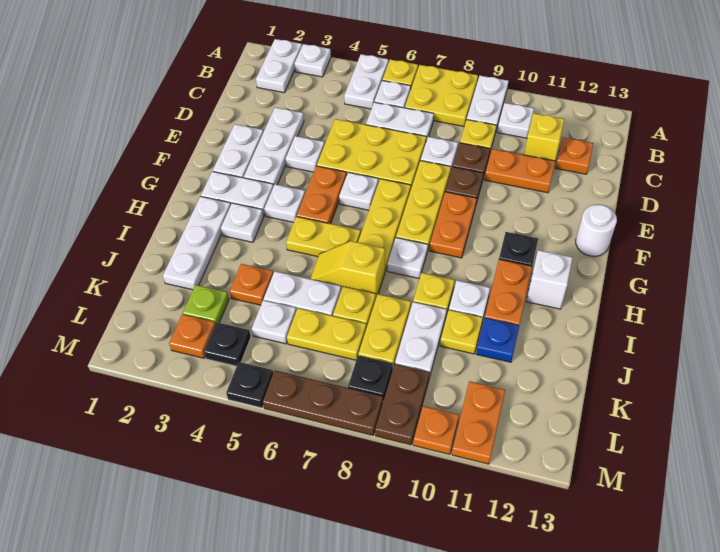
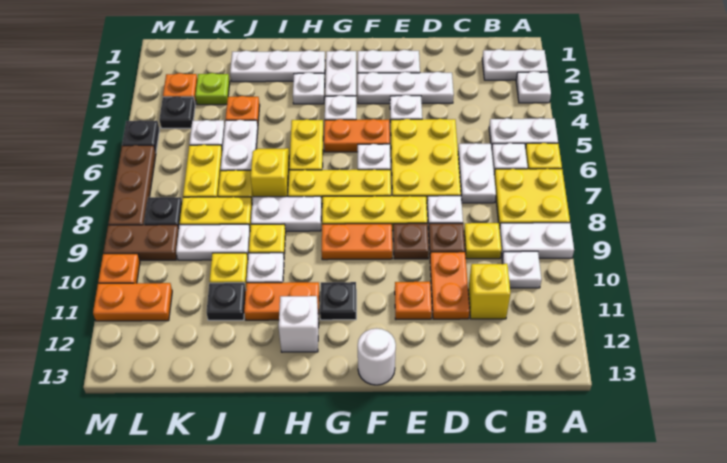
orange 1x1 plate [556,137,593,174] -> orange 1x1 plate moved to [395,282,432,319]
white 1x1 plate [387,238,428,279] -> white 1x2 plate [251,196,322,231]
blue 1x1 plate [476,318,519,362] -> black 1x1 plate [207,283,246,320]

